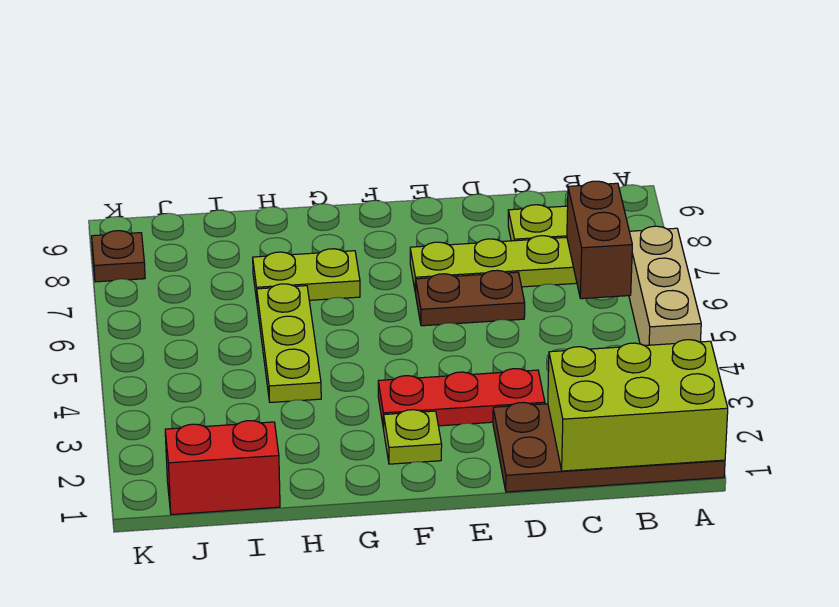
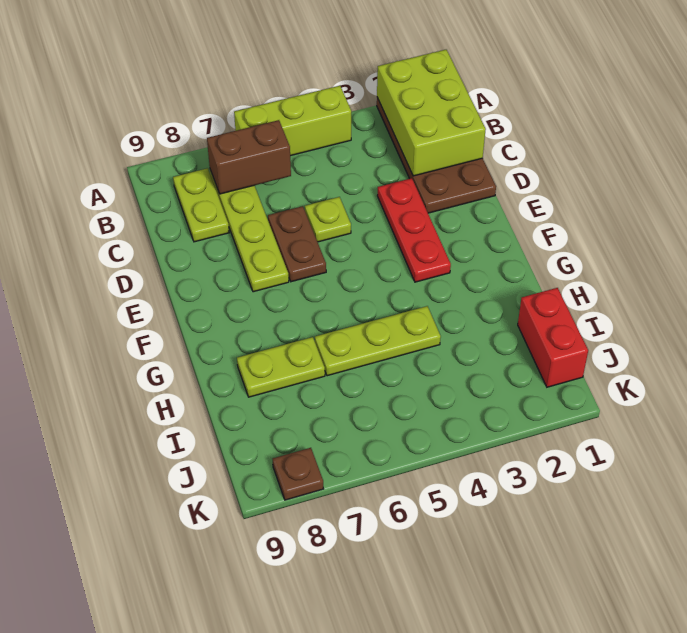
tan 1x3 brick [629,226,701,346] -> lime 1x3 brick [234,86,351,156]
lime 1x1 plate [384,410,442,464] -> lime 1x1 plate moved to [305,197,351,242]
lime 1x2 plate [253,249,360,300] -> lime 1x2 plate turned to [237,337,325,397]

